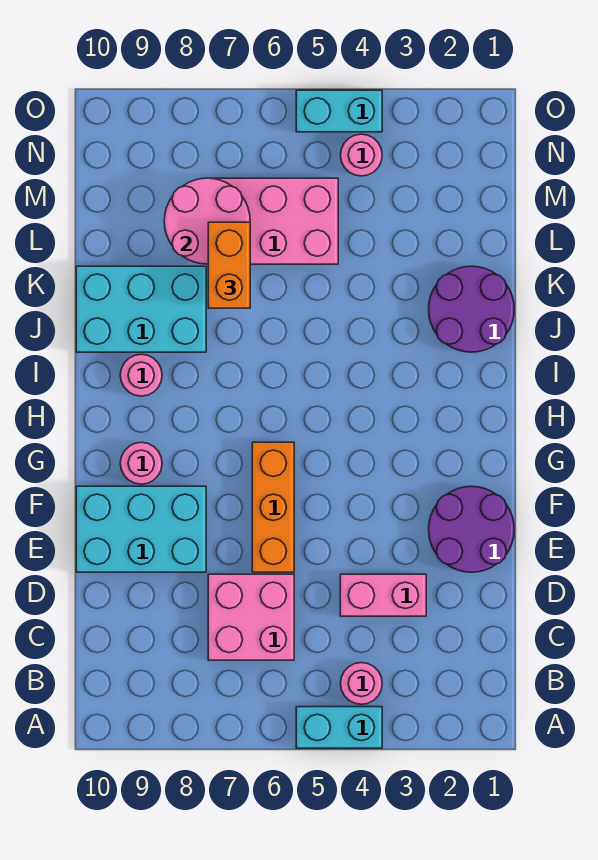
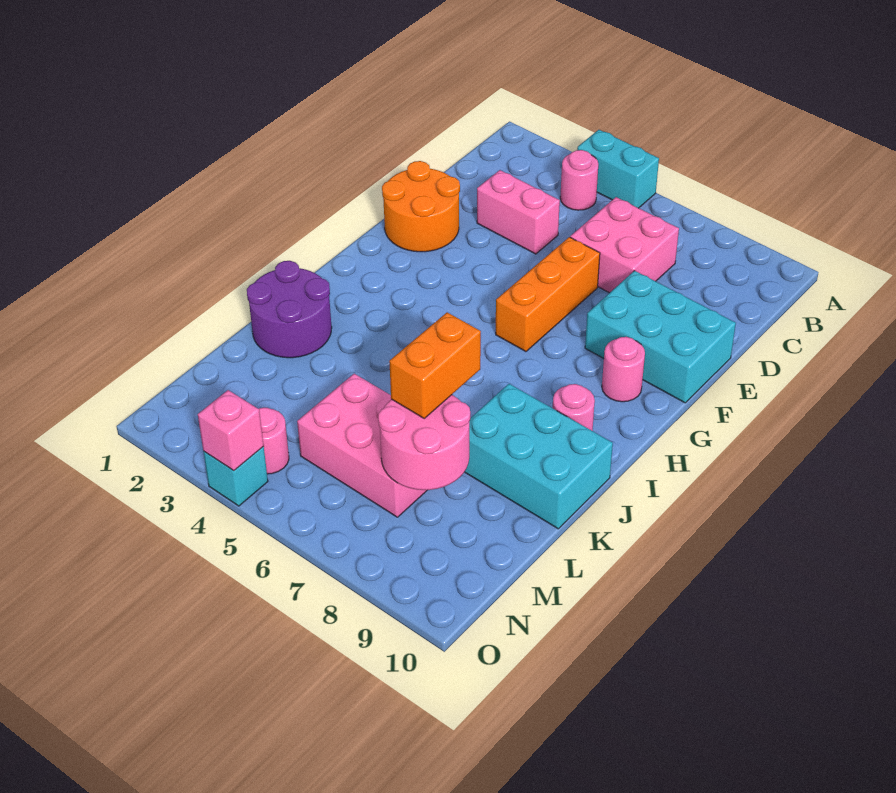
purple 2x2 round brick [429,486,514,572] -> orange 2x2 round brick [382,161,460,252]
cyan 1x2 brick [296,90,382,132] -> cyan 1x1 brick [203,447,268,506]
none -> pink 1x1 brick [198,390,264,471]

